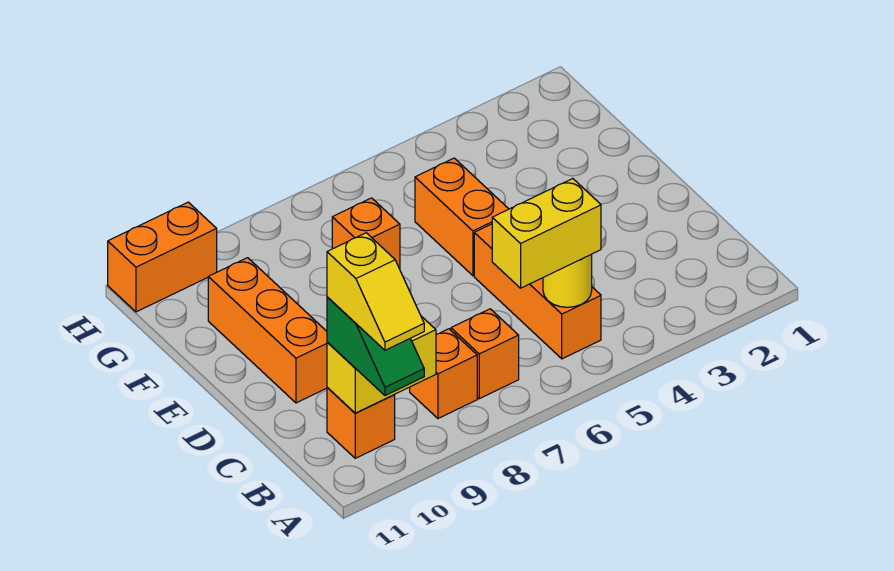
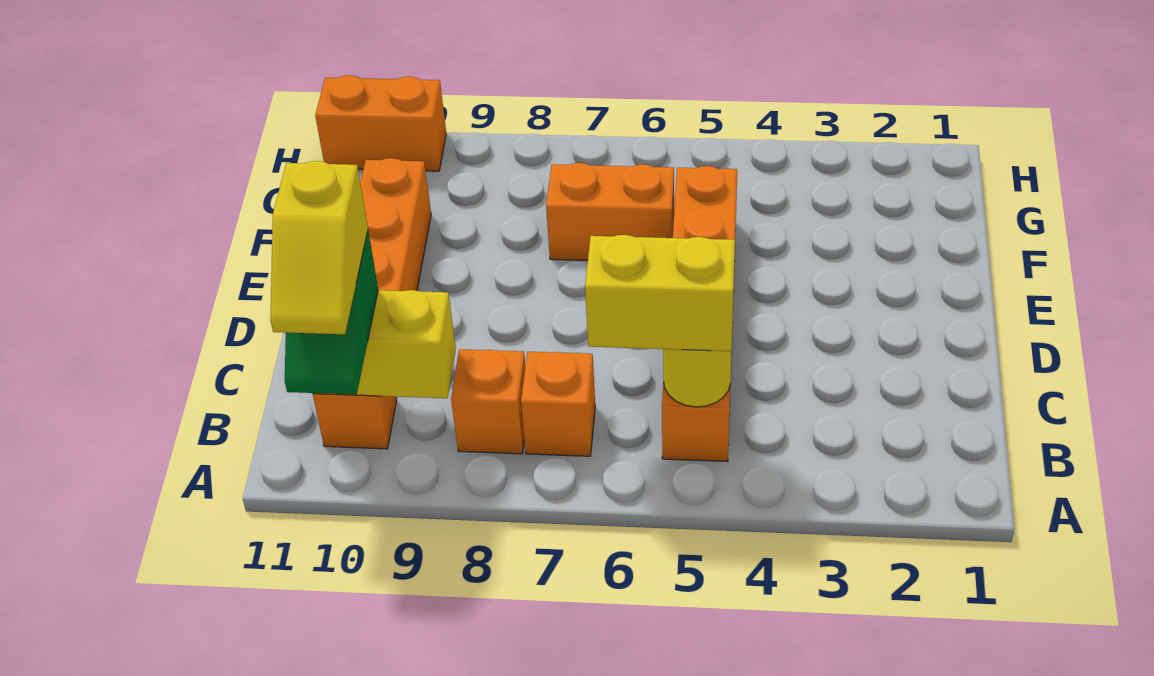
orange 1x1 brick [332,198,400,269] -> orange 1x2 brick [546,163,674,260]

